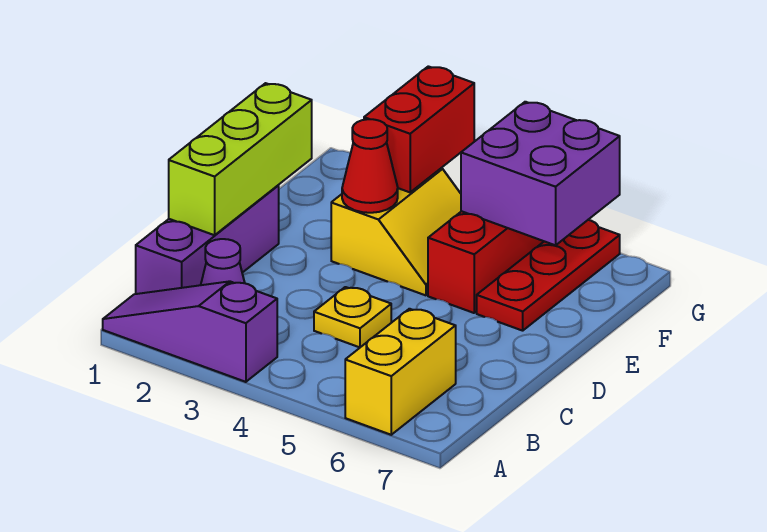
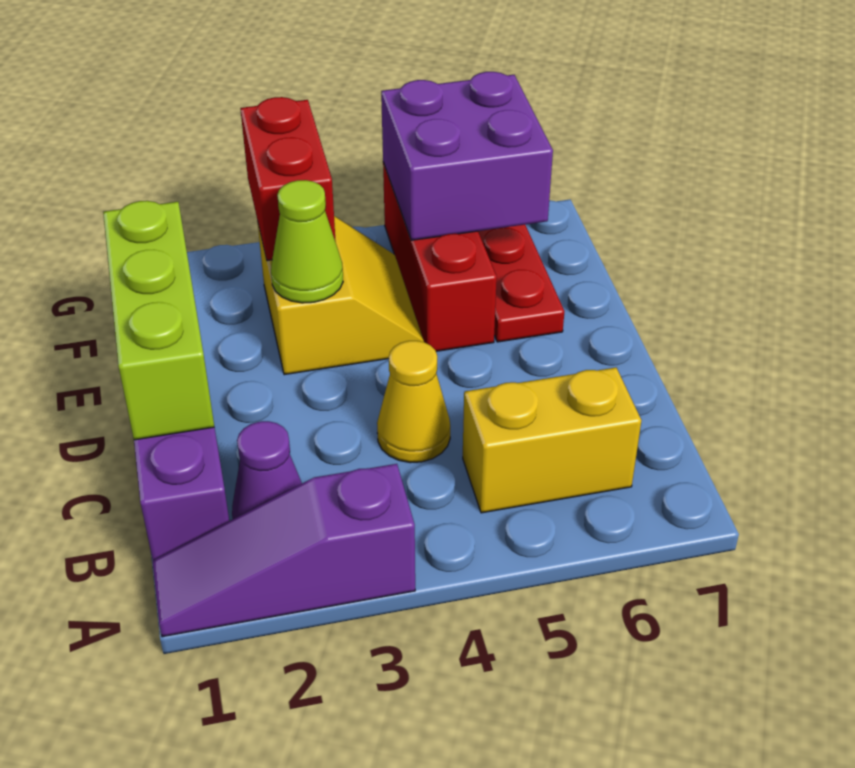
yellow 1x2 brick [345,309,456,435] -> yellow 1x2 brick turned to [463,367,641,513]
yellow 1x1 plate [314,287,391,347] -> yellow 1x1 cone [377,341,450,463]
red 1x1 cone [342,119,398,213] -> lime 1x1 cone [271,180,343,303]

